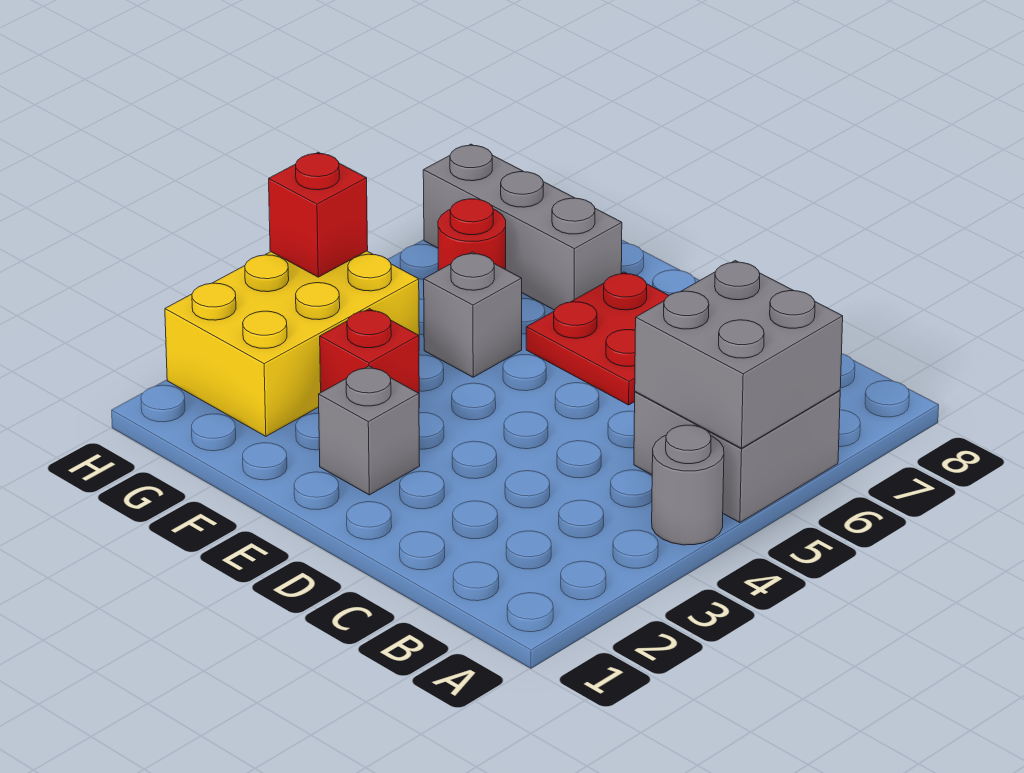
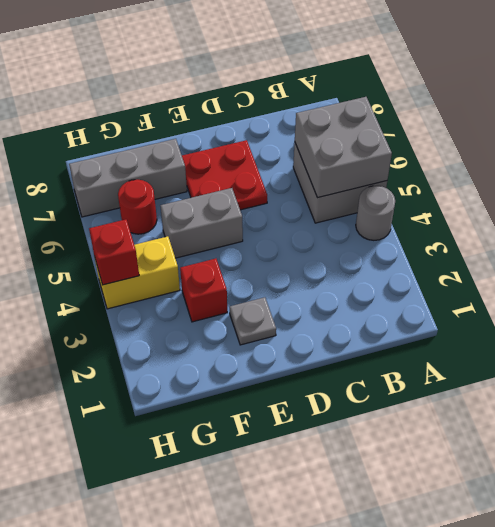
grey 1x1 brick [318,366,420,495] -> grey 1x1 plate [230,297,276,345]
grey 1x1 brick [424,252,522,377] -> grey 1x2 brick [160,188,243,258]
yellow 2x3 brick [165,251,419,436] -> yellow 1x2 brick [95,236,180,309]

